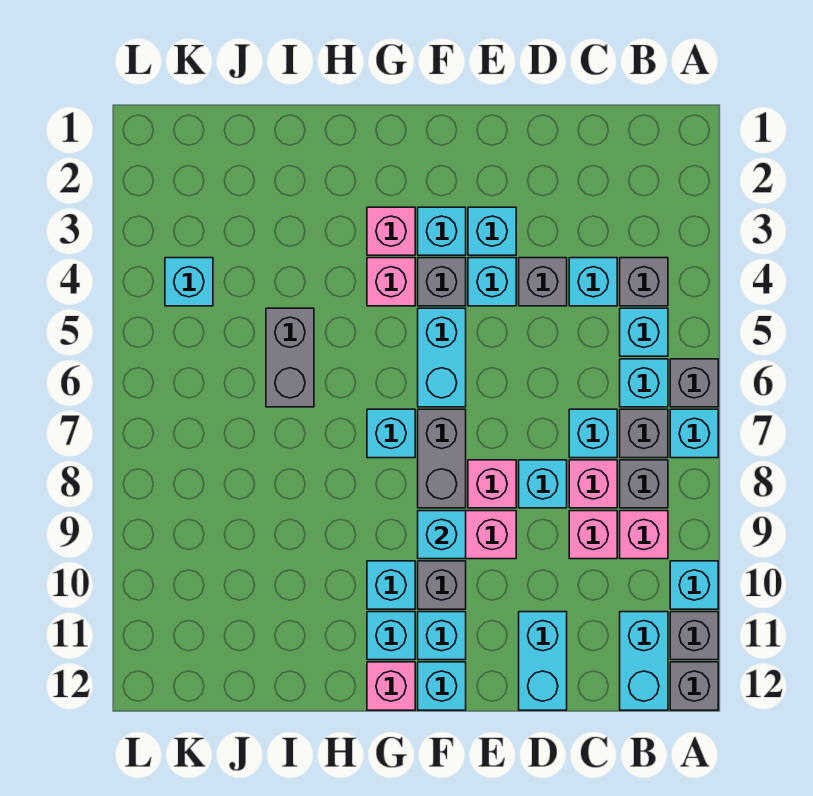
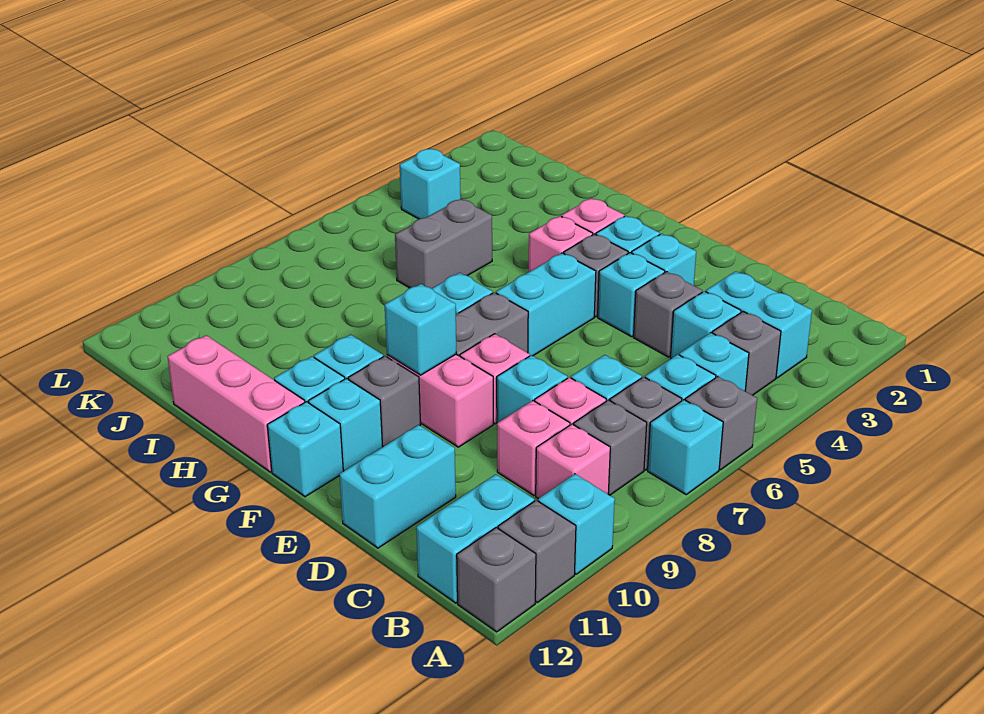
none -> cyan 1x2 brick [706,271,812,378]
pink 1x1 brick [367,662,415,710] -> pink 1x3 brick [167,335,305,472]

